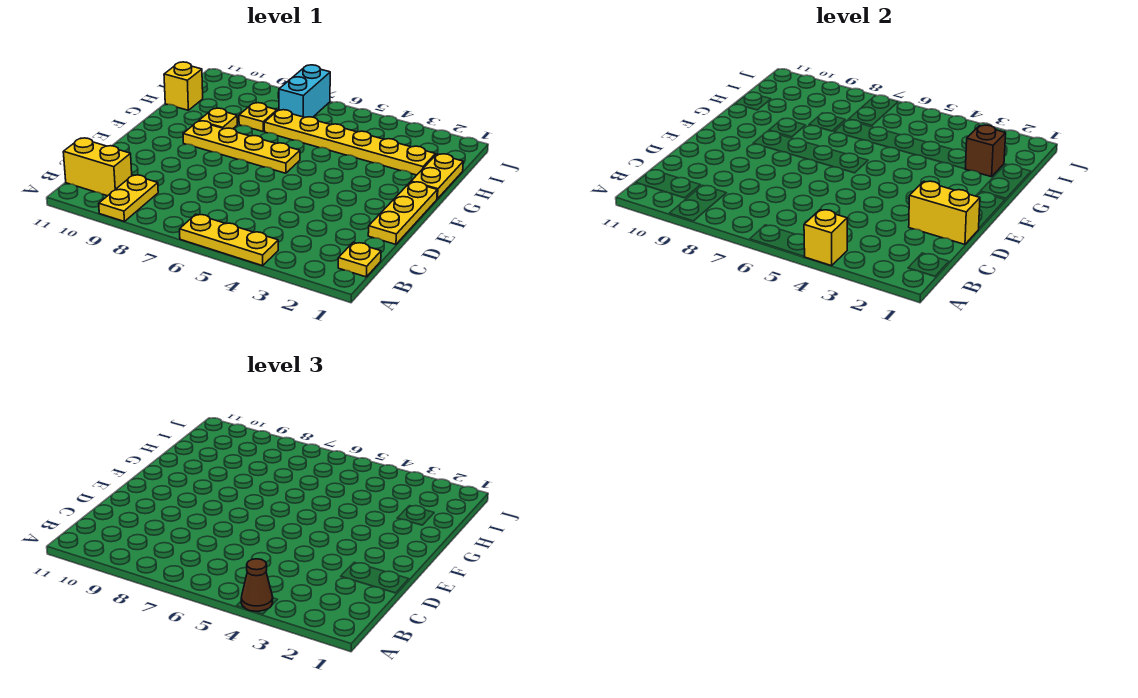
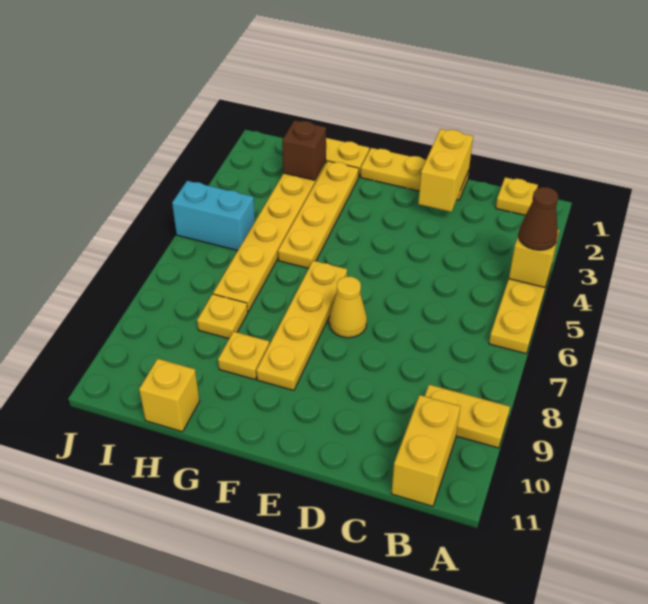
none -> yellow 1x1 cone [329,277,367,338]
none -> yellow 1x4 plate [278,161,359,268]
cyan 1x2 brick [279,65,330,117] -> cyan 1x2 brick moved to [172,181,255,251]

